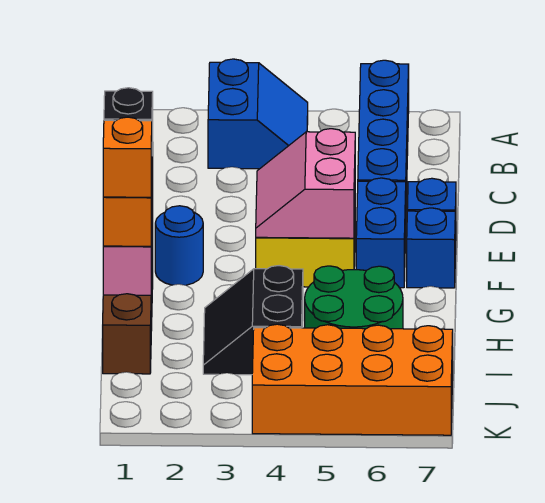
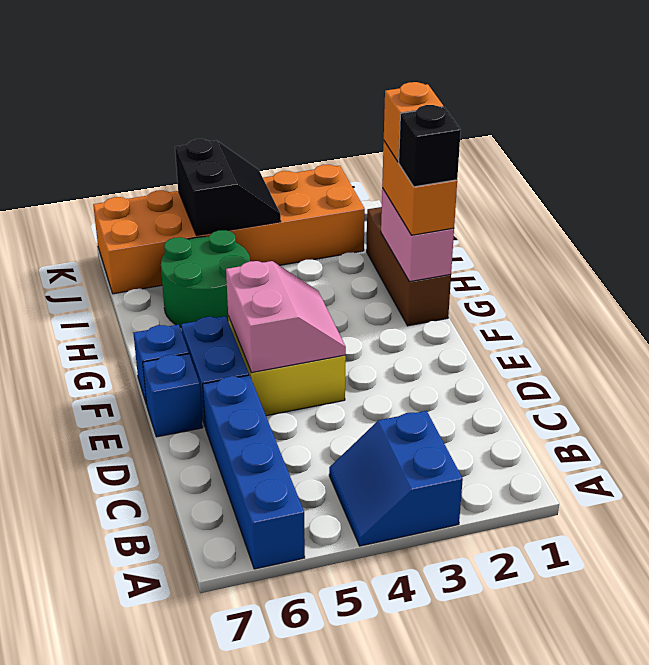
blue 1x1 round brick [155,206,203,285] -> none
black 2x2 slope [203,266,303,375] -> black 2x2 slope moved to [175,139,281,236]
orange 2x4 brick [252,324,453,435] -> orange 2x6 brick [93,165,365,294]

